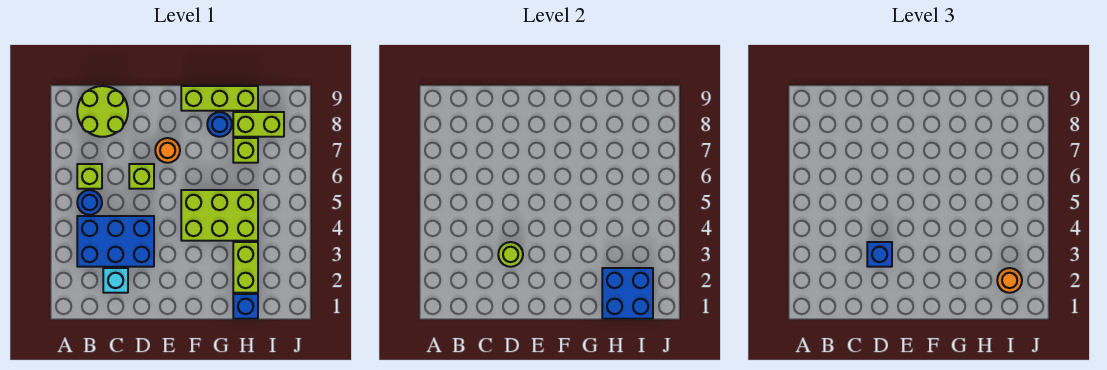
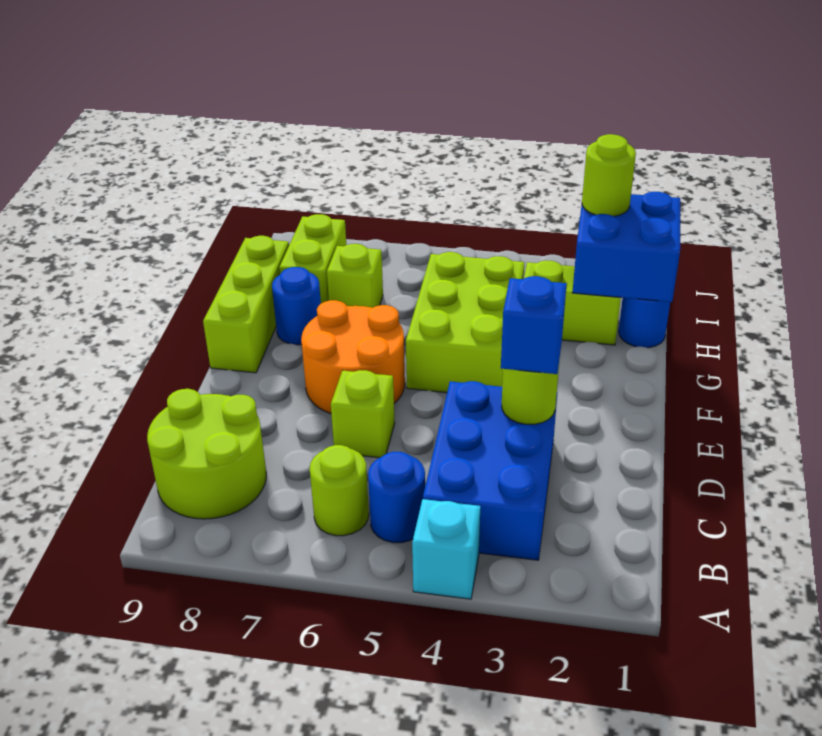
lime 1x1 brick [77,164,102,189] -> lime 1x1 round brick [310,445,369,536]
cyan 1x1 brick [103,268,128,293] -> cyan 1x1 brick moved to [412,499,480,599]
orange 1x1 round brick [155,138,180,163] -> orange 2x2 round brick [301,300,405,414]
blue 1x1 brick [233,294,258,319] -> blue 1x1 round brick [619,298,670,348]
orange 1x1 round brick [997,268,1022,293] -> lime 1x1 round brick [582,134,636,216]

